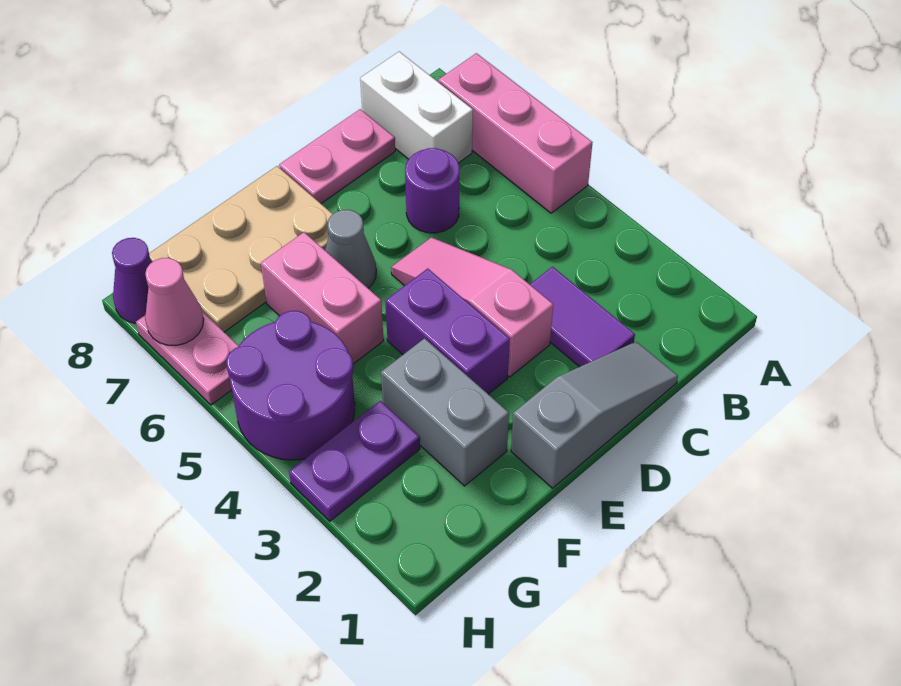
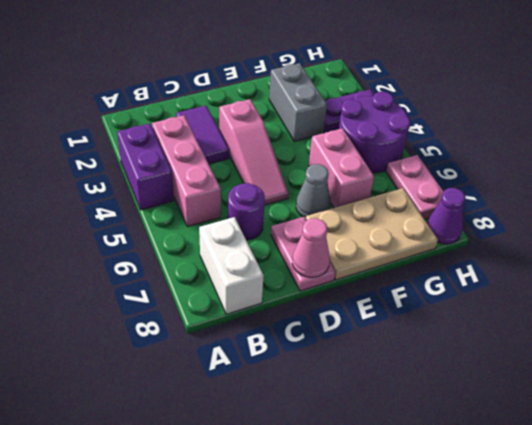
pink 1x3 brick [438,53,593,213] -> pink 1x3 brick moved to [152,115,221,227]
grey 1x3 slope [511,342,678,488] -> none
pink 1x2 plate [279,109,395,203] -> pink 1x2 plate turned to [271,217,335,291]
purple 1x2 brick [385,269,510,394] -> purple 1x2 brick moved to [117,124,174,210]
pink 1x1 cone [145,258,204,345] -> pink 1x1 cone moved to [292,218,330,278]

